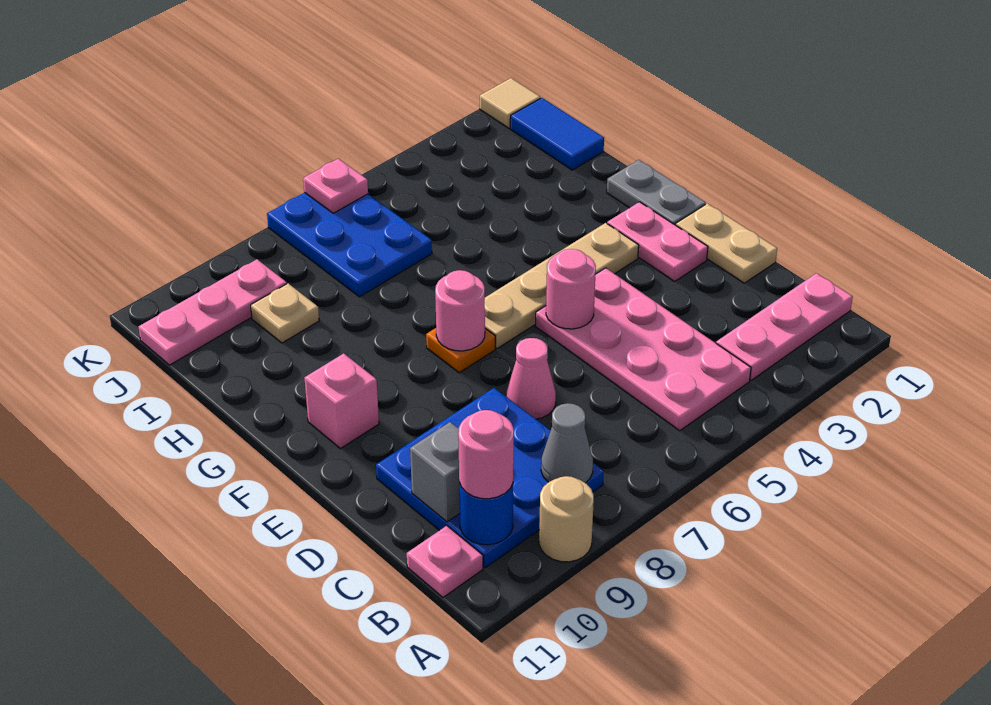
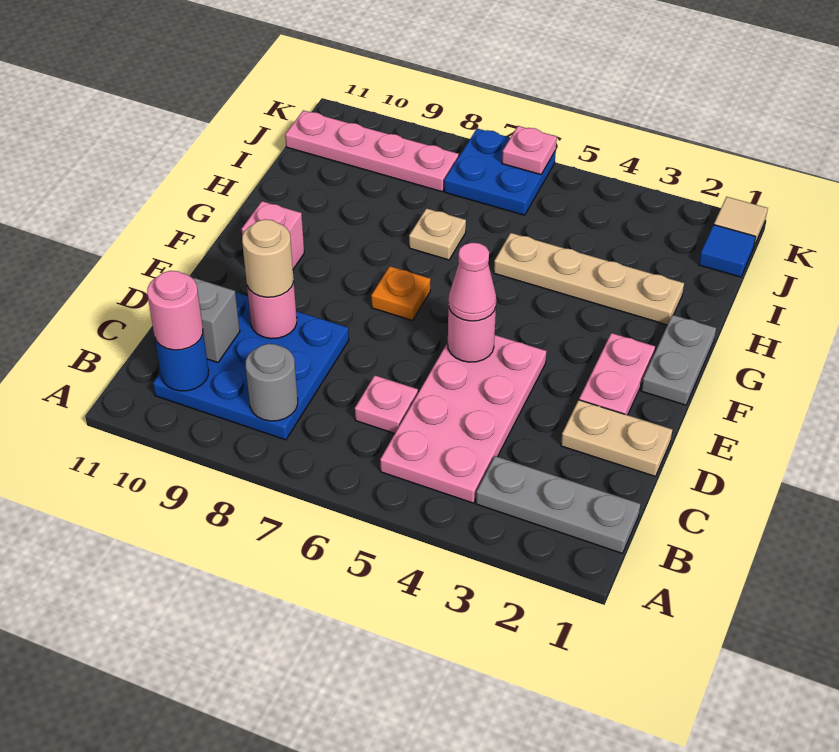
tan 1x1 round brick [539,476,594,562] -> tan 1x1 round brick moved to [242,219,294,297]
pink 1x3 plate [716,273,853,380] -> grey 1x3 plate [476,456,640,553]
grey 1x1 cone [541,403,593,483] -> grey 1x1 round brick [246,344,298,421]
pink 1x1 plate [407,526,483,597] -> pink 1x1 plate moved to [355,375,418,434]
tan 1x2 plate [676,204,777,283] -> tan 1x2 plate turned to [561,400,672,476]
pink 1x1 cone [506,338,556,419] -> pink 1x1 cone moved to [448,243,496,321]
tan 1x4 plate [485,223,639,349] -> tan 1x4 plate moved to [494,233,684,325]
pink 1x1 round brick [435,270,485,351] -> pink 1x1 round brick moved to [247,279,297,339]
blue 1x2 tile [510,98,604,170] -> blue 1x1 tile [699,225,756,277]
blue 2x3 plate [267,193,432,297] -> blue 2x2 plate [444,129,556,215]
tan 1x1 plate [251,283,319,343] -> tan 1x1 plate moved to [409,208,466,260]
pink 1x3 plate [138,259,287,365] -> pink 1x4 plate [285,110,459,192]

